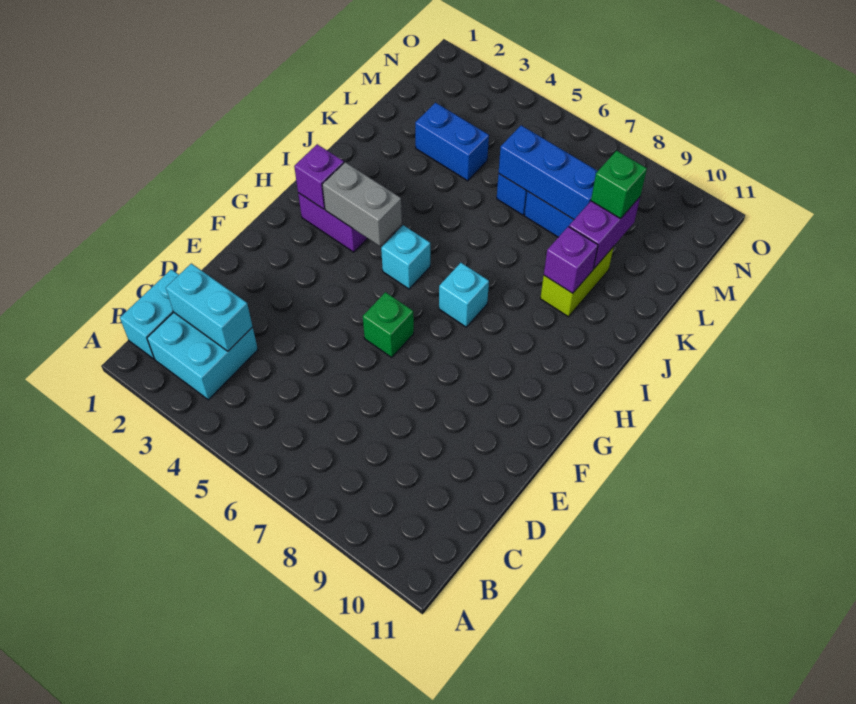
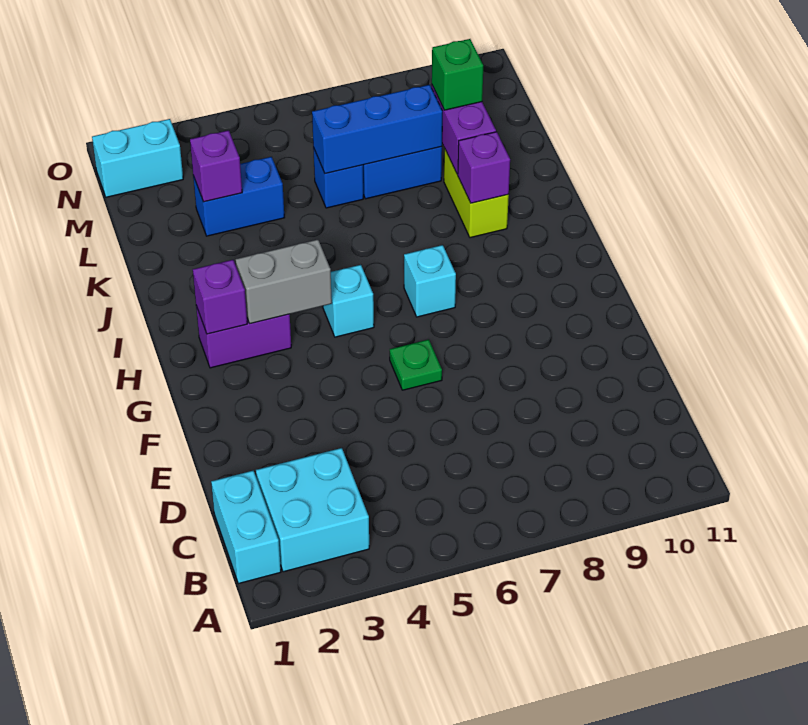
cyan 1x2 brick [166,264,253,351] -> cyan 1x2 brick moved to [92,119,183,197]
green 1x1 brick [363,292,414,357] -> green 1x1 plate [390,339,442,390]
none -> purple 1x1 brick [190,130,242,202]

